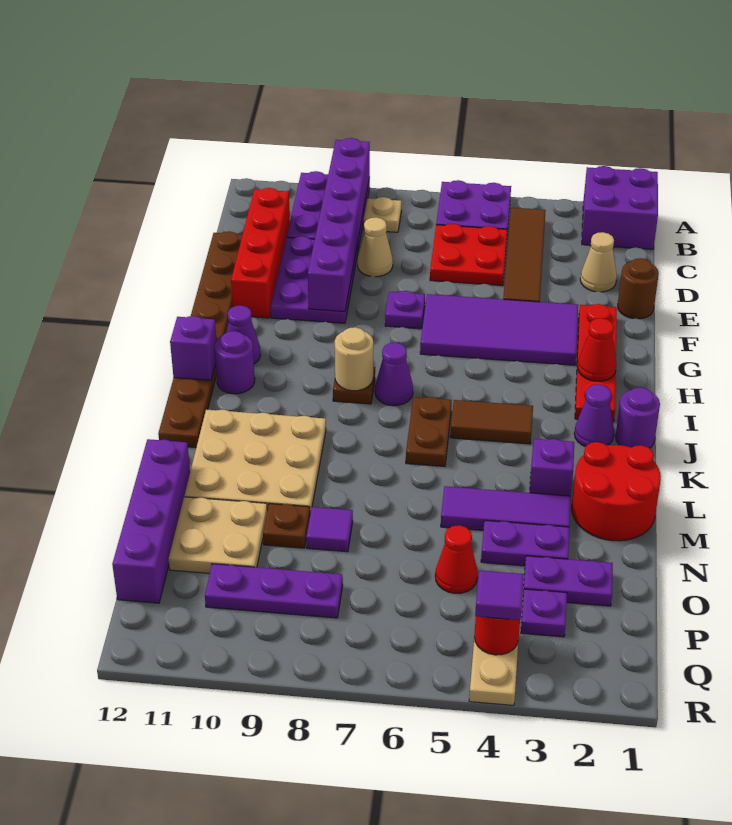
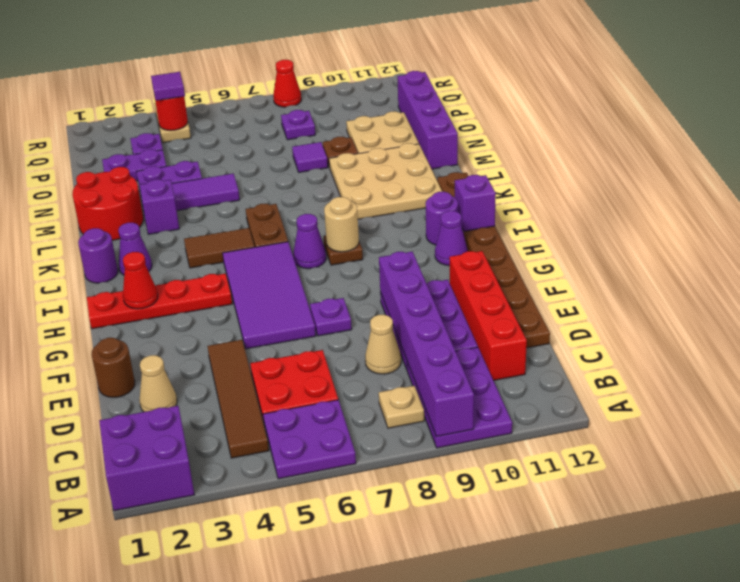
red 1x4 plate [575,304,617,422] -> red 1x4 plate turned to [87,274,232,329]
purple 2x4 tile [420,294,578,365] -> purple 2x4 tile turned to [223,242,316,349]
red 1x1 cone [435,525,478,593] -> red 1x1 cone moved to [273,60,301,107]
purple 1x3 plate [205,564,343,618] -> purple 1x1 plate [281,110,315,140]

